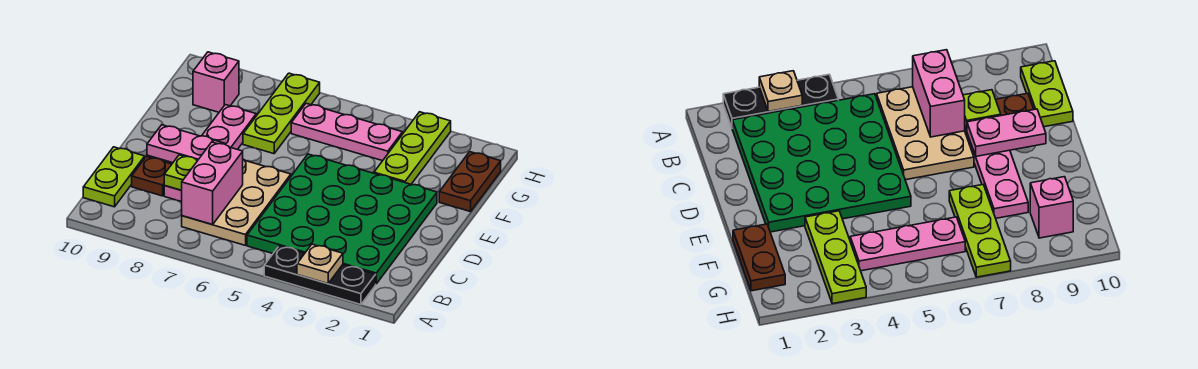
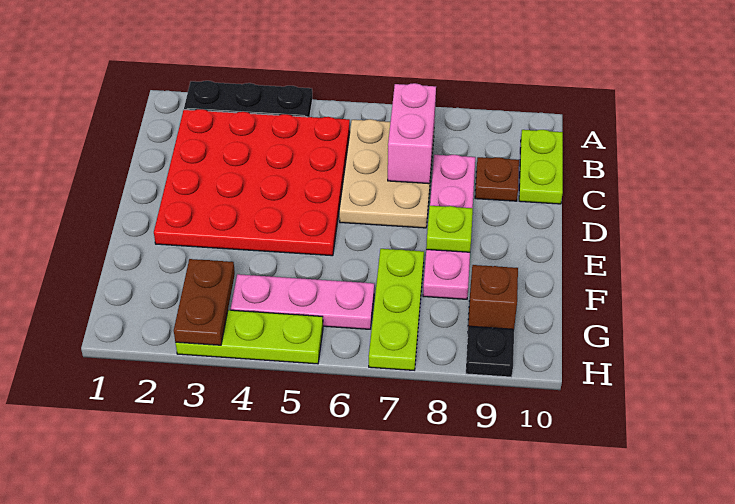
tan 1x1 plate [297,244,343,284] -> none
green 4x4 plate [247,154,437,284] -> red 4x4 plate [154,109,350,256]
lime 1x1 plate [164,155,198,190] -> lime 1x1 plate moved to [426,206,473,252]
pink 1x2 plate [147,125,225,163] -> none
brown 1x2 plate [439,152,501,212] -> brown 1x2 plate moved to [174,259,235,345]
lime 1x3 plate [374,112,451,184] -> lime 1x3 plate turned to [176,310,323,364]
pink 1x1 brick [193,52,239,112] -> brown 1x1 brick [468,265,518,329]
none -> black 1x1 plate [466,326,514,377]

